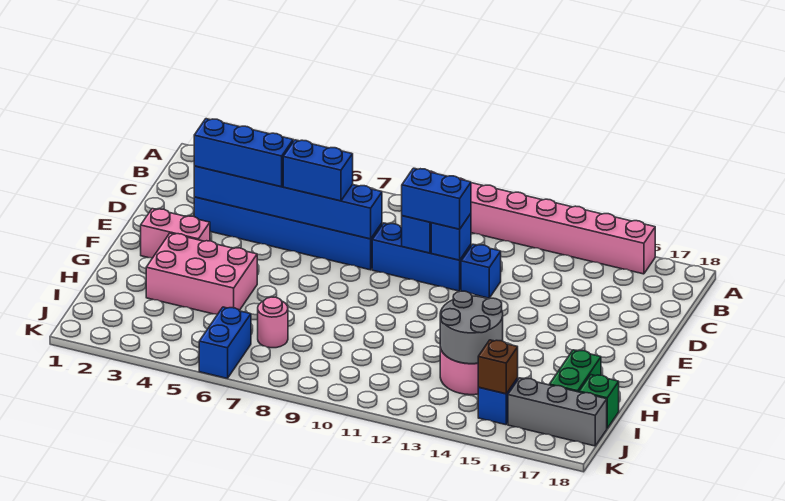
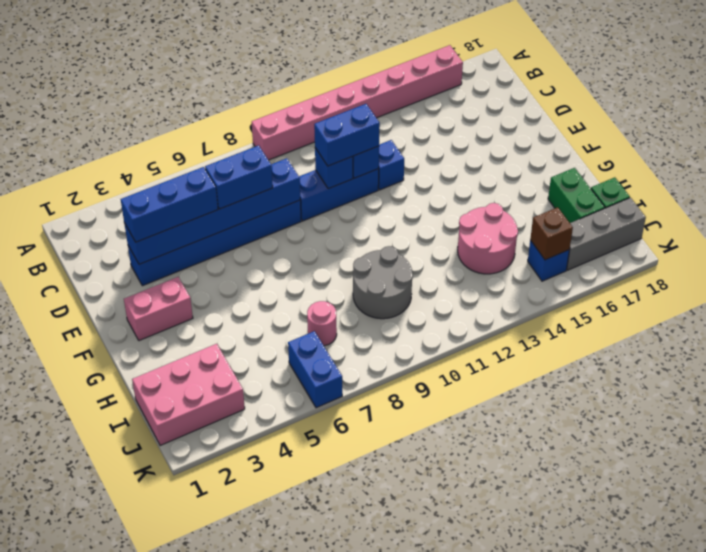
pink 2x3 brick [146,233,257,314] -> pink 2x3 brick moved to [132,344,245,446]
grey 2x2 round brick [440,291,503,364] -> grey 2x2 round brick moved to [353,246,413,319]

